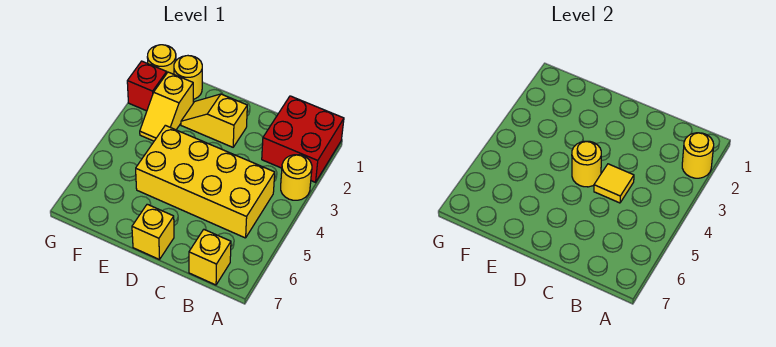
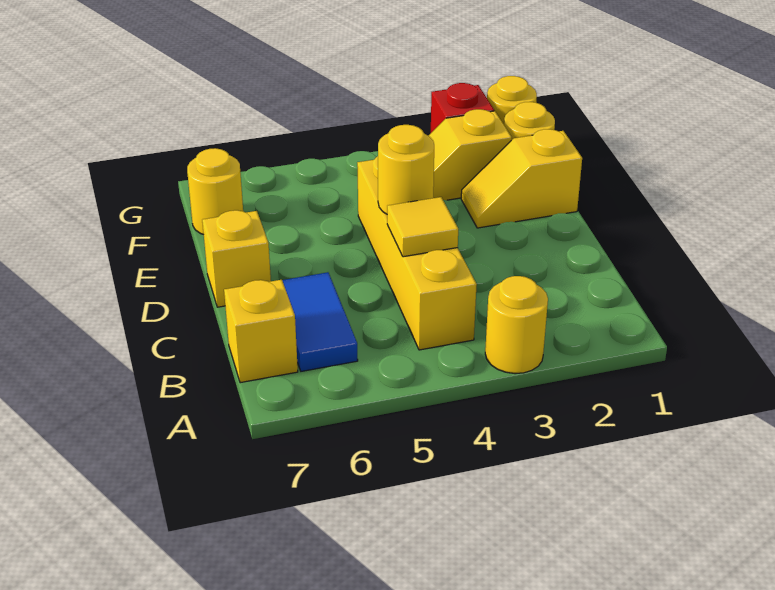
red 2x2 brick [262,96,344,182] -> none
yellow 1x1 round brick [682,133,714,178] -> yellow 1x1 round brick moved to [187,148,243,235]
yellow 2x4 brick [136,125,275,238] -> yellow 1x4 brick [357,156,477,350]
none -> blue 1x2 tile [282,272,358,371]
yellow 1x2 slope [181,94,247,147] -> yellow 1x2 slope turned to [461,129,582,228]

